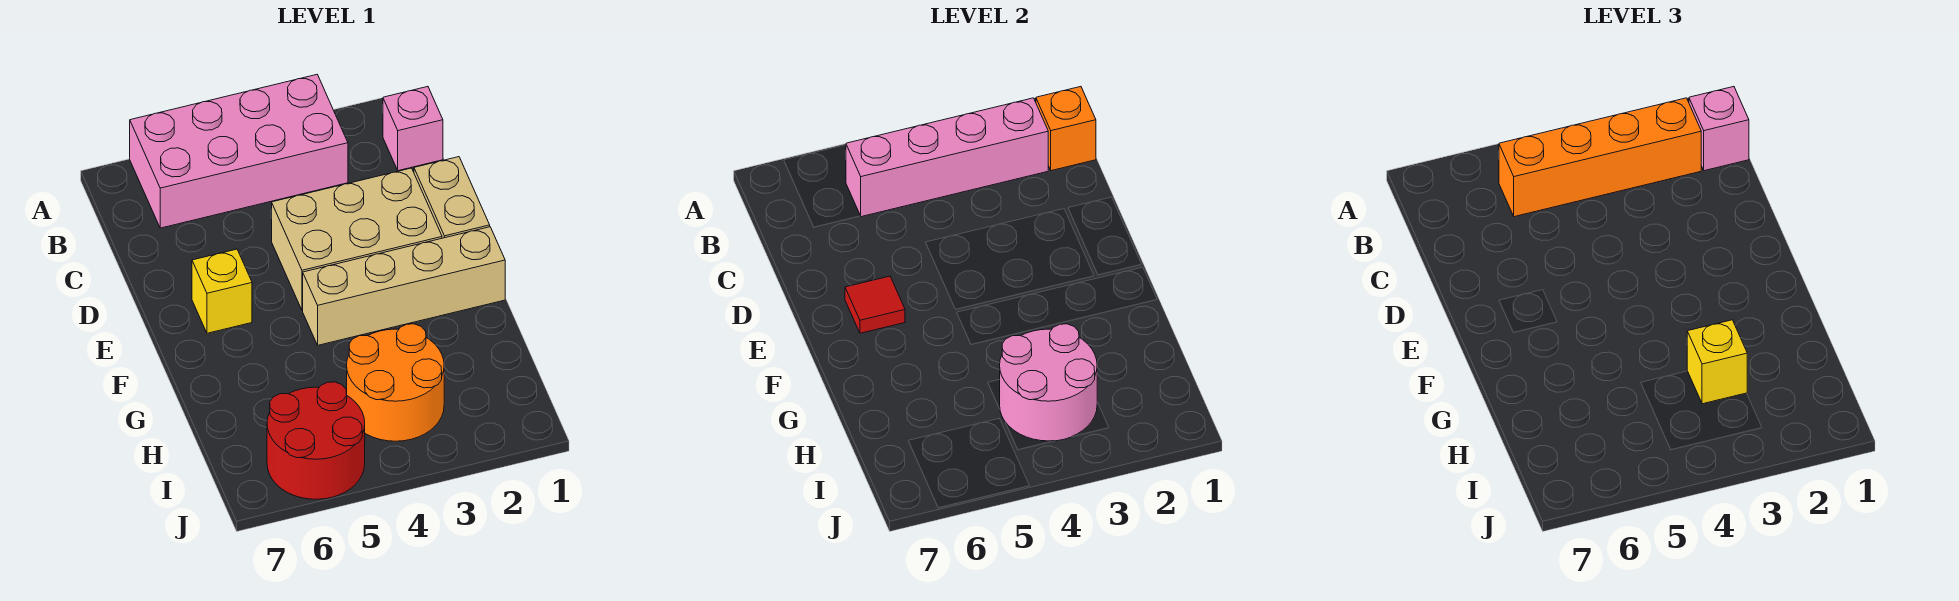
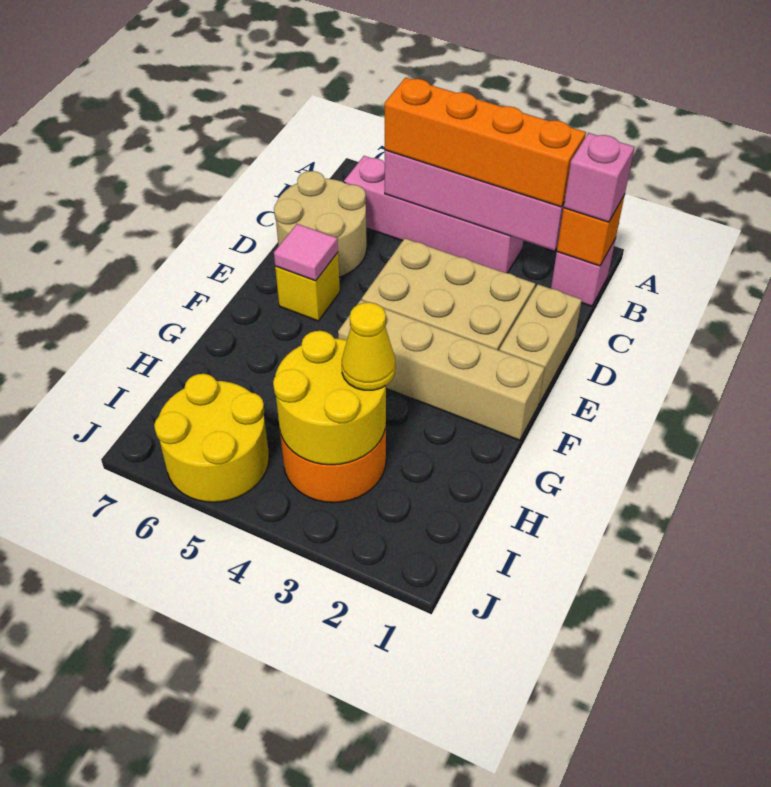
pink 2x4 brick [130,75,348,228] -> pink 1x4 brick [344,156,523,273]
none -> tan 2x2 round brick [274,171,367,277]
red 1x1 tile [845,276,905,333] -> pink 1x1 tile [274,224,338,281]
pink 2x2 round brick [1000,324,1097,441] -> yellow 2x2 round brick [273,331,386,465]
yellow 1x1 brick [1687,320,1747,404] -> yellow 1x1 cone [342,302,396,390]
red 2x2 round brick [267,382,365,499] -> yellow 2x2 round brick [154,374,269,502]

